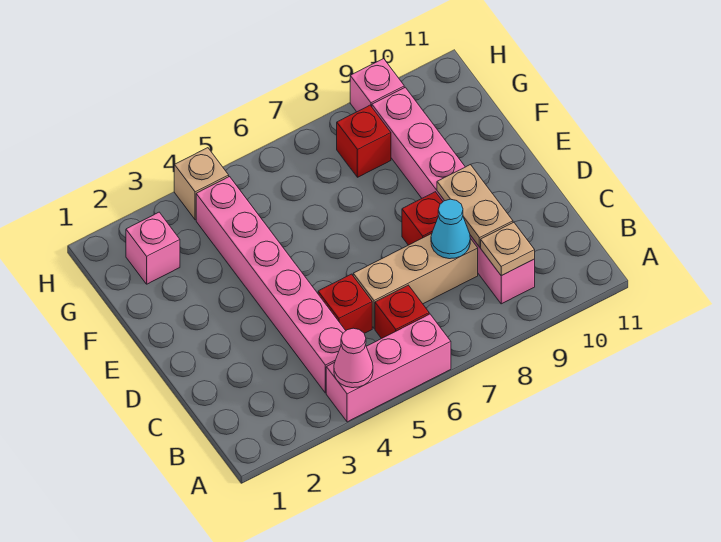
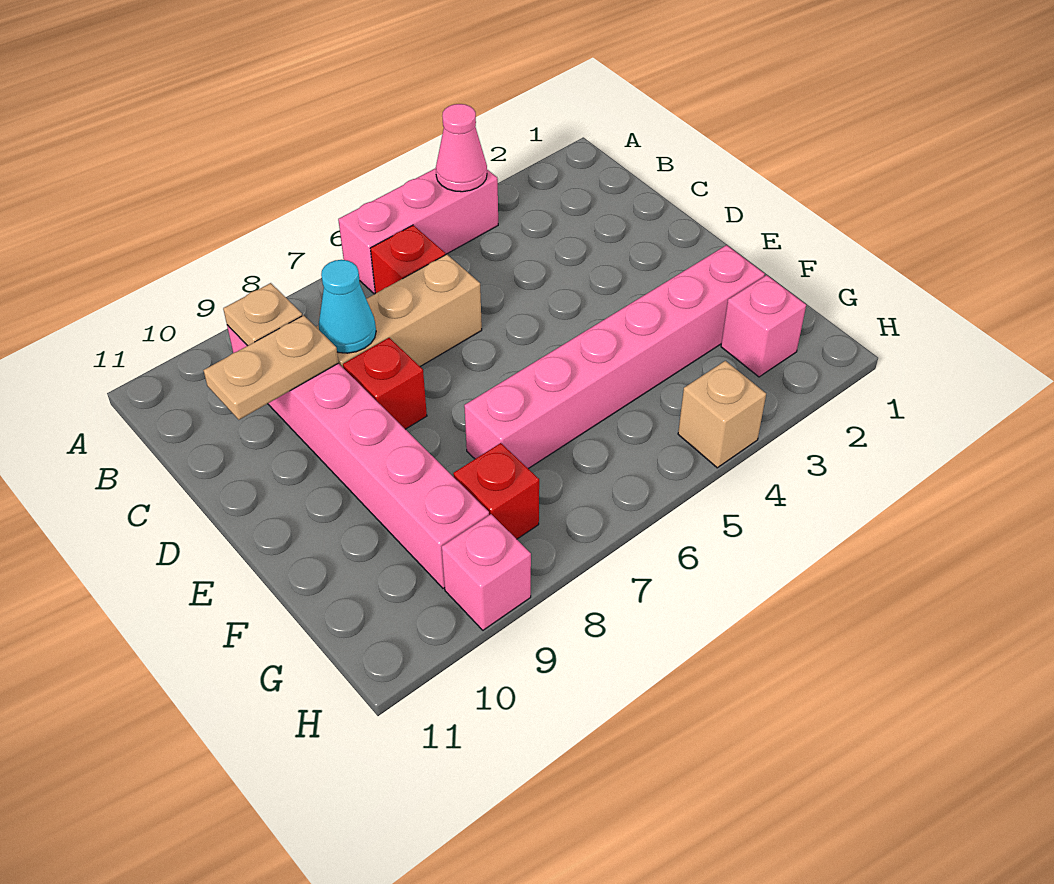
pink 1x6 brick [196,177,346,393] -> pink 1x6 brick turned to [464,245,765,469]
red 1x1 brick [318,274,372,333] -> none
tan 1x2 plate [437,164,513,247] -> tan 1x2 plate turned to [204,315,339,420]

